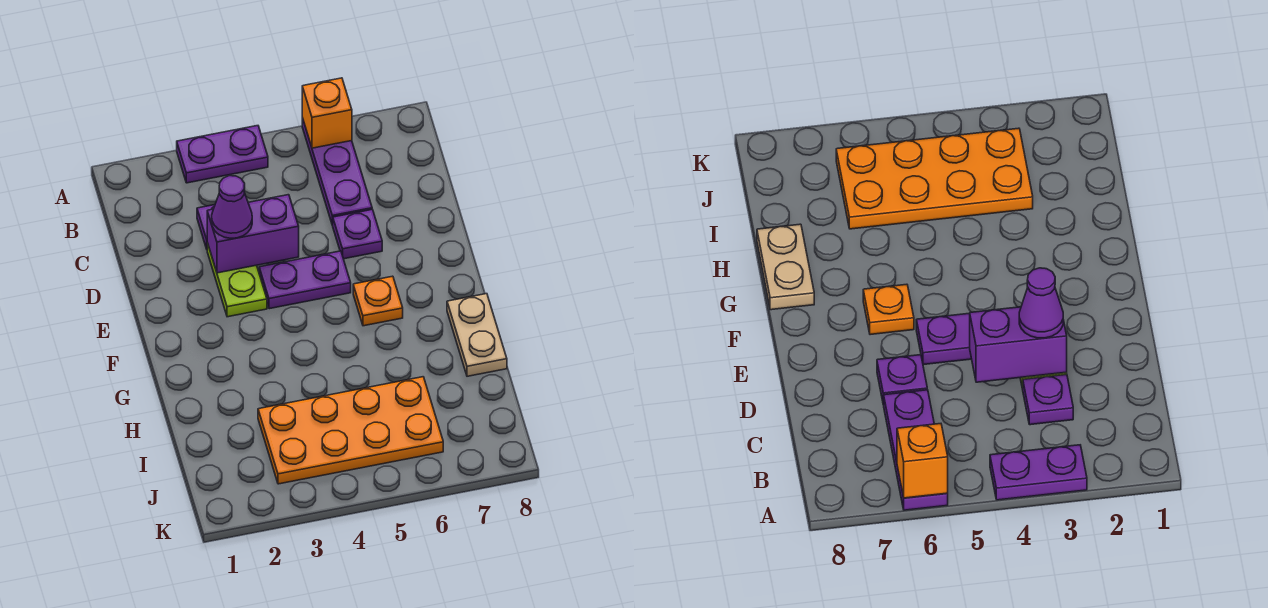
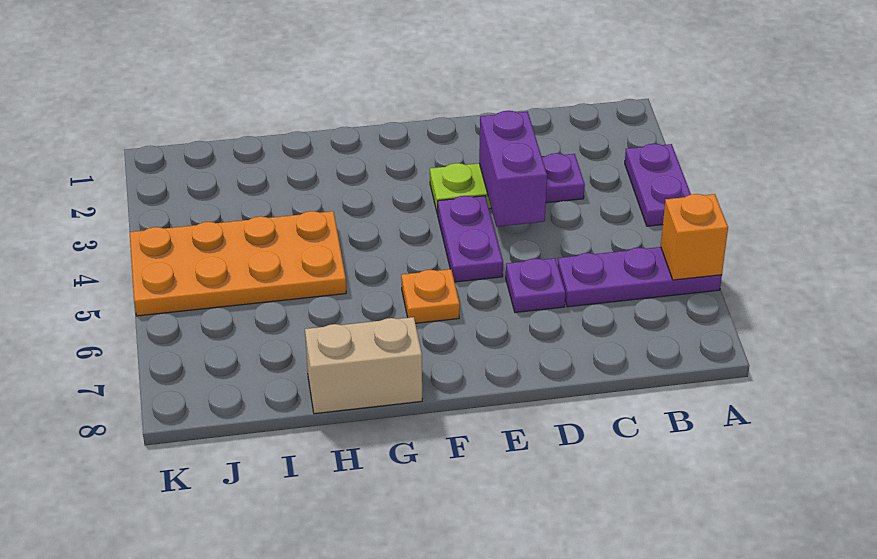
purple 1x1 cone [212,176,252,238] -> none
tan 1x2 plate [447,294,507,376] -> tan 1x2 brick [305,317,422,414]
orange 2x4 plate [258,377,443,484] -> orange 2x4 plate turned to [130,211,346,316]

